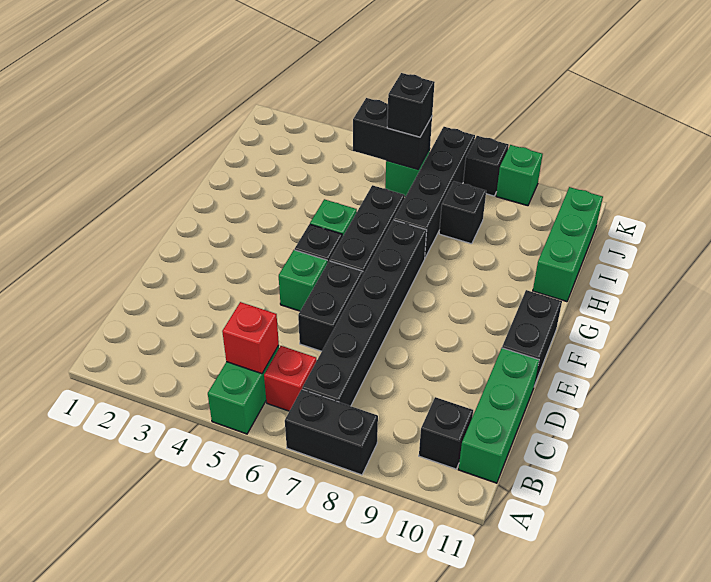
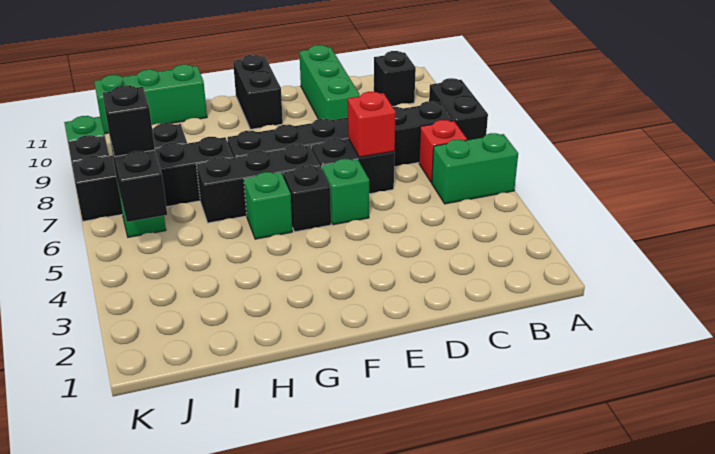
red 1x1 brick [222,302,279,374] -> red 1x1 brick moved to [348,92,396,157]
green 1x3 brick [458,348,539,483] -> green 1x3 brick turned to [299,45,360,120]
black 1x2 brick [502,290,562,386] -> black 1x2 brick turned to [233,55,283,129]

